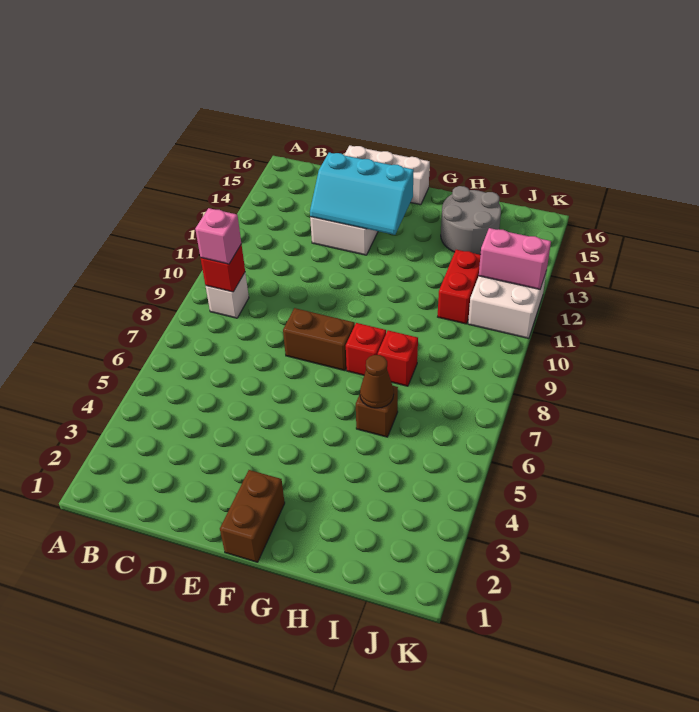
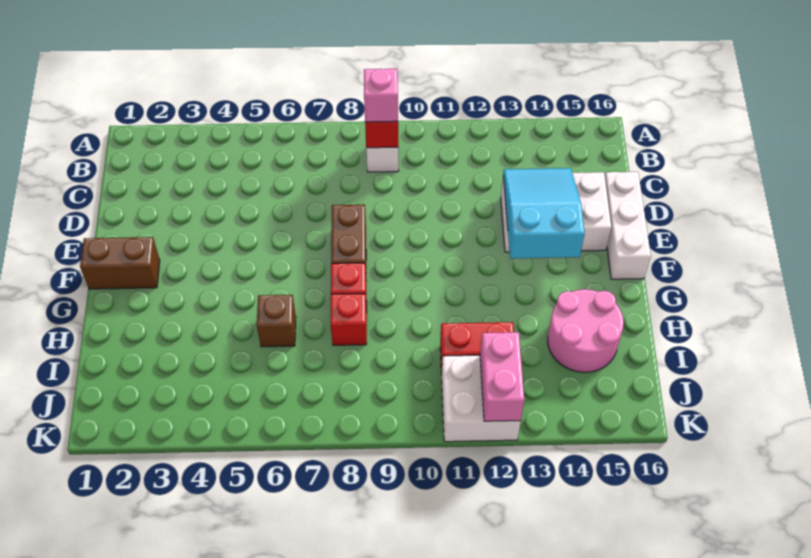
cyan 2x3 slope [310,153,414,235] -> cyan 2x3 slope turned to [503,168,585,259]
brown 1x1 cone [360,355,394,408] -> none
grey 2x2 round brick [441,186,501,255] -> pink 2x2 round brick [548,289,624,372]

